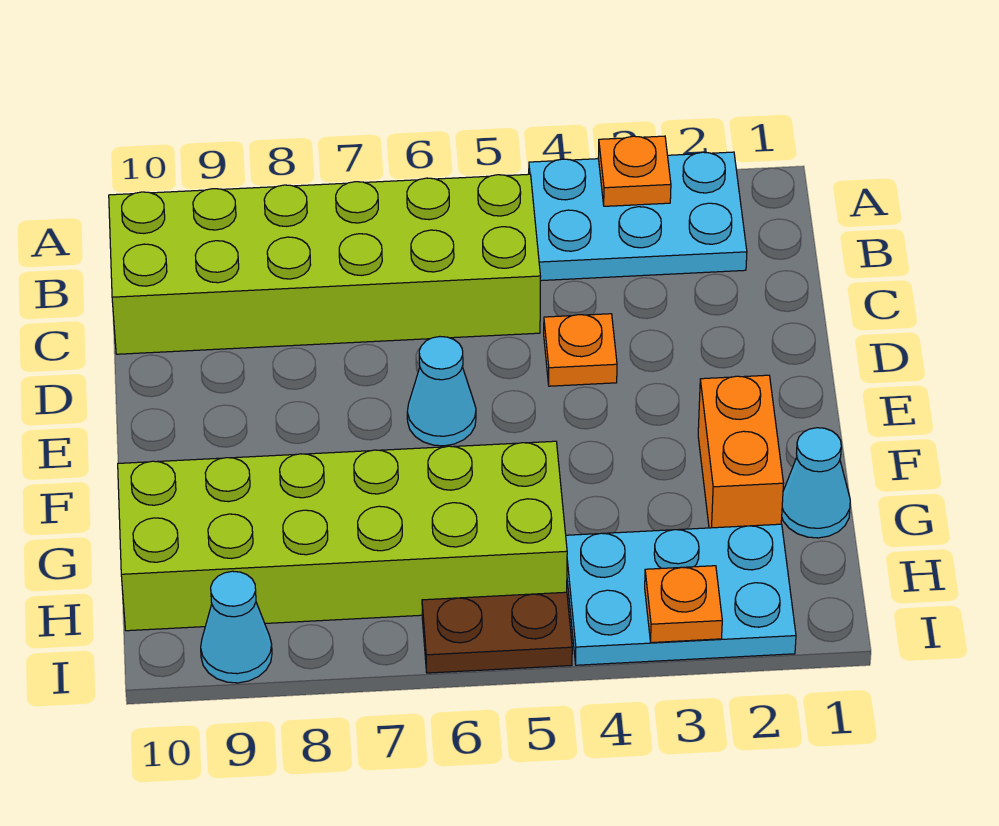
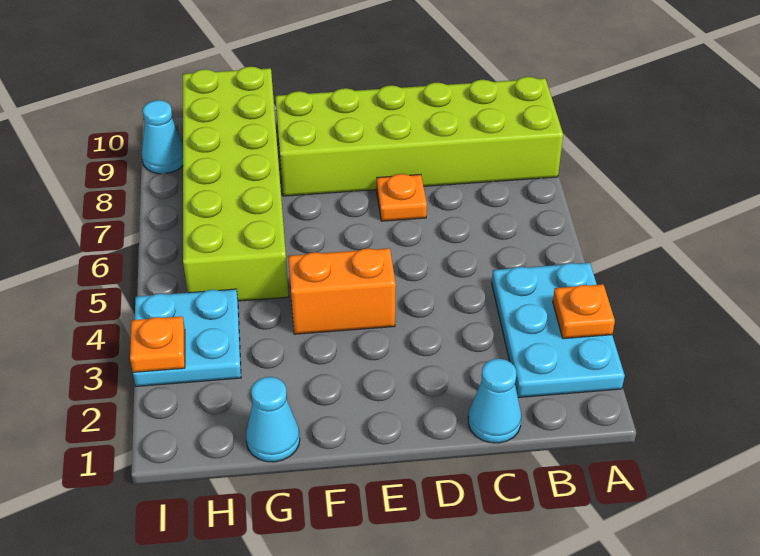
lime 2x6 brick [109,174,541,354] -> lime 2x6 brick turned to [275,77,563,196]
orange 1x1 plate [544,314,617,386] -> orange 1x1 plate moved to [377,174,427,221]
cyan 1x1 cone [407,337,476,446] -> cyan 1x1 cone moved to [468,359,521,443]
orange 1x2 brick [698,375,783,528] -> orange 1x2 brick moved to [288,248,396,334]
cyan 2x3 plate [566,524,796,665] -> cyan 2x2 plate [133,289,241,386]
brown 1x2 plate [422,592,572,673] -> none

